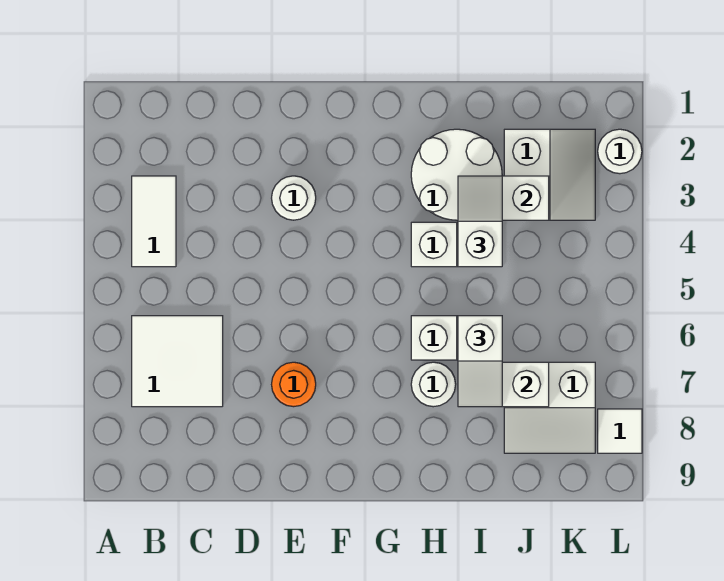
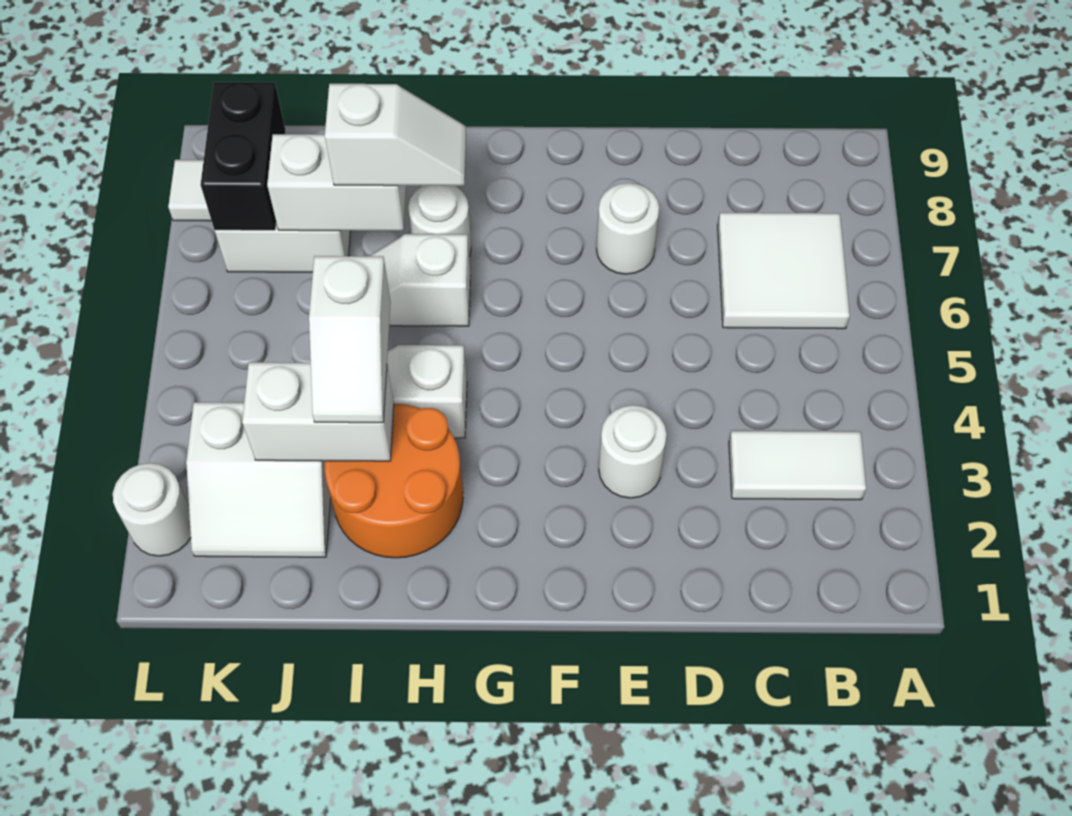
white 1x2 tile [132,176,176,267] -> white 1x2 tile turned to [729,431,866,500]
orange 1x1 round brick [272,362,316,407] -> white 1x1 round brick [597,183,659,274]
white 2x2 round brick [411,129,502,220] -> orange 2x2 round brick [325,404,463,558]
white 1x2 slope [458,316,502,407] -> white 1x2 slope turned to [325,84,466,186]
white 2x2 slope [504,129,595,220] -> white 2x2 slope turned to [186,402,331,557]
none -> black 1x2 brick [201,82,285,230]

